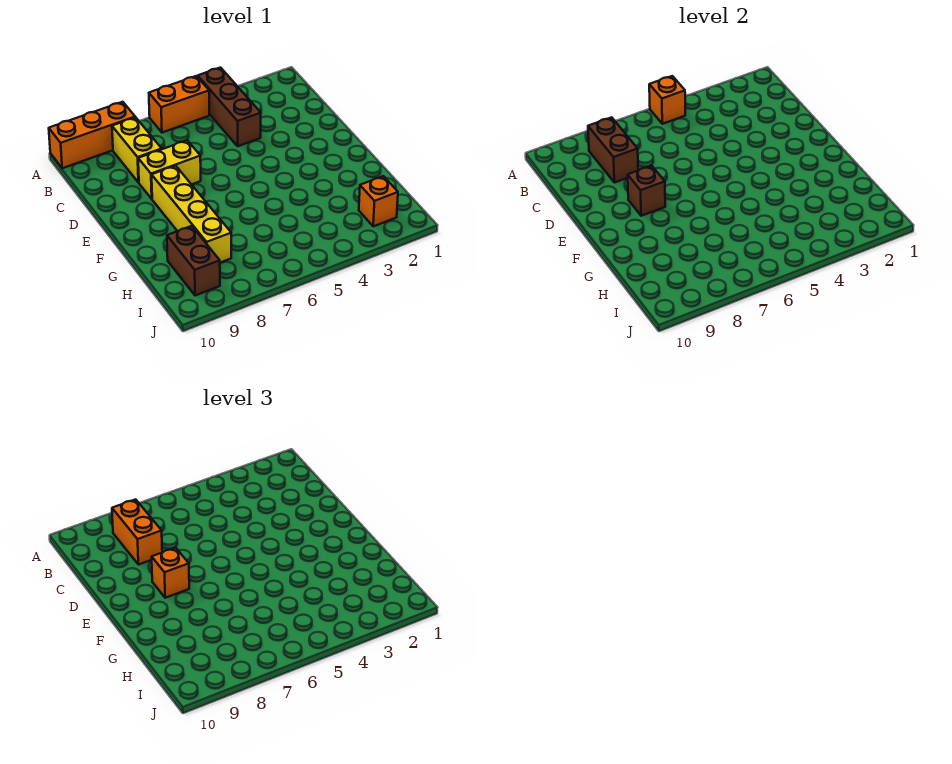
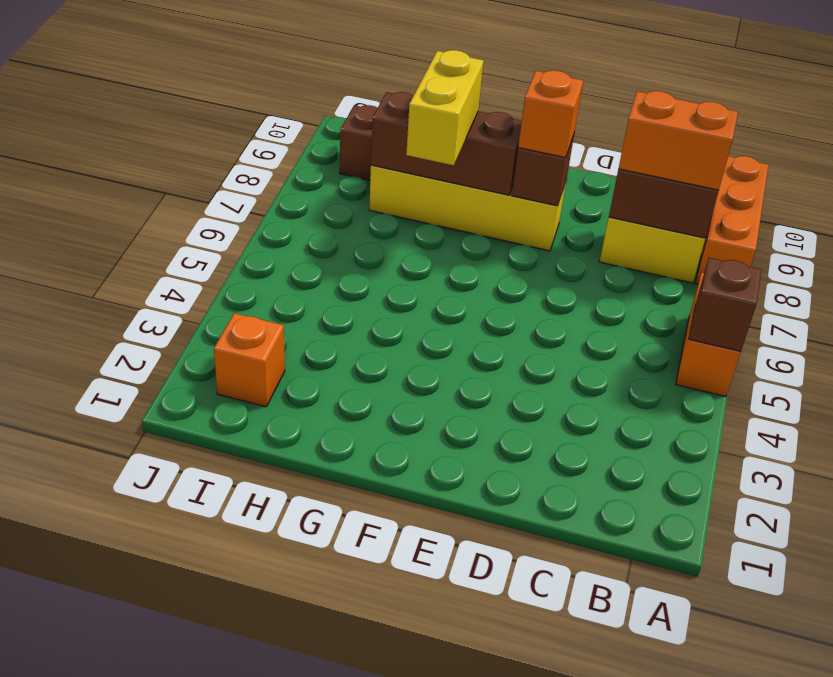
brown 1x3 brick [198,68,261,146] -> brown 1x3 brick moved to [371,92,522,195]
orange 1x1 brick [649,76,685,124] -> brown 1x1 brick [689,258,762,351]
yellow 1x2 brick [138,140,201,199] -> yellow 1x2 brick moved to [406,50,483,165]

